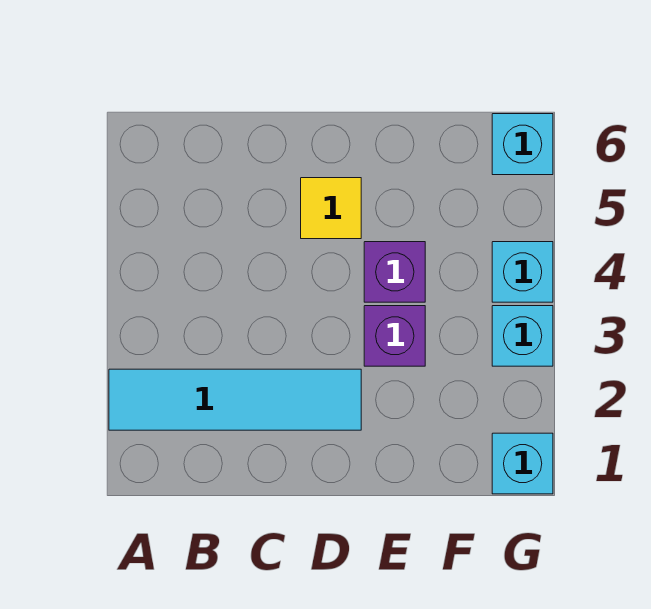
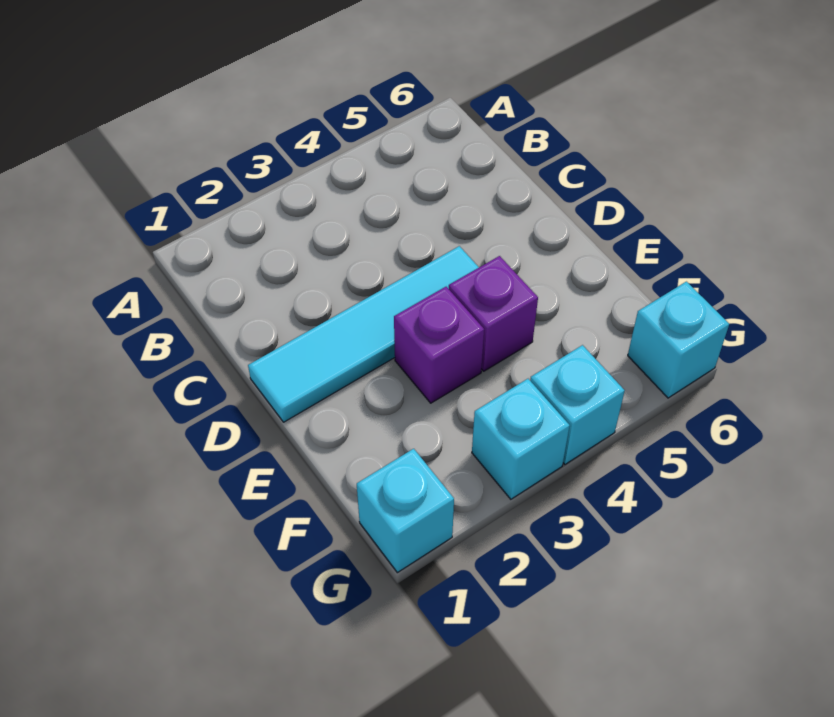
cyan 1x4 tile [109,369,361,430] -> cyan 1x4 tile turned to [248,246,479,422]
yellow 1x1 tile [301,178,361,239] -> none

